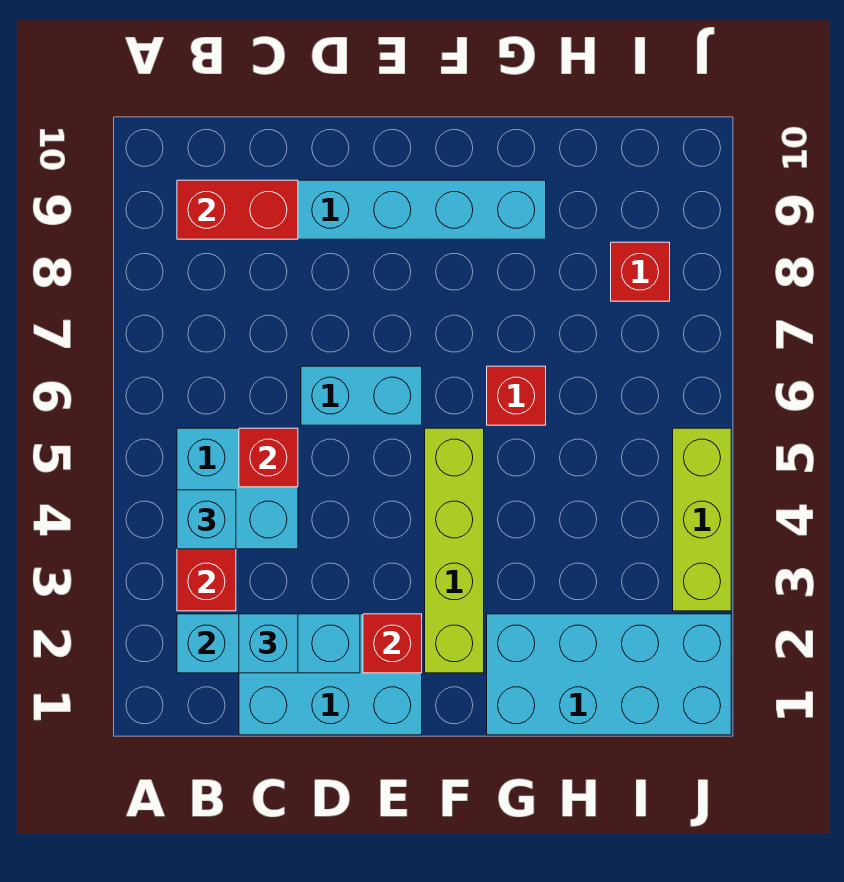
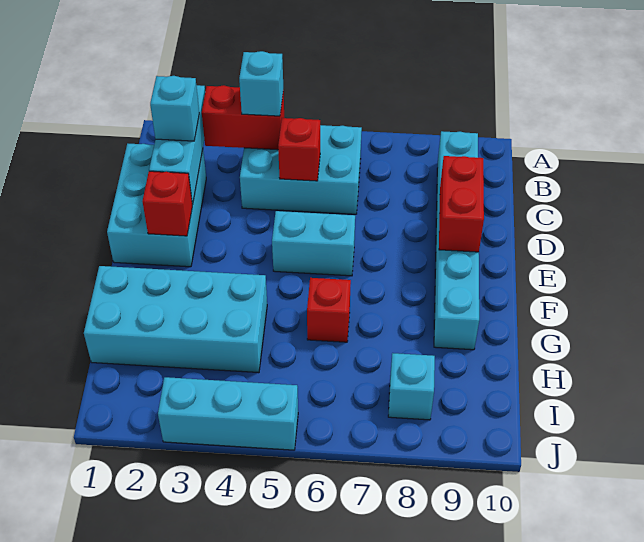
cyan 2x2 brick [177,428,298,549] -> cyan 2x3 brick [240,125,362,214]
red 1x2 brick [177,180,298,239] -> red 1x2 brick moved to [439,156,484,252]
cyan 1x2 brick [301,366,422,425] -> cyan 1x2 brick turned to [272,211,355,276]
lime 1x4 brick [425,428,484,673] -> none
cyan 2x4 brick [487,614,731,735] -> cyan 2x4 brick turned to [84,266,267,373]
red 1x1 brick [611,242,670,301] -> cyan 1x1 brick [388,353,435,420]
lime 1x3 brick [673,428,731,611] -> cyan 1x3 brick [158,377,298,450]

